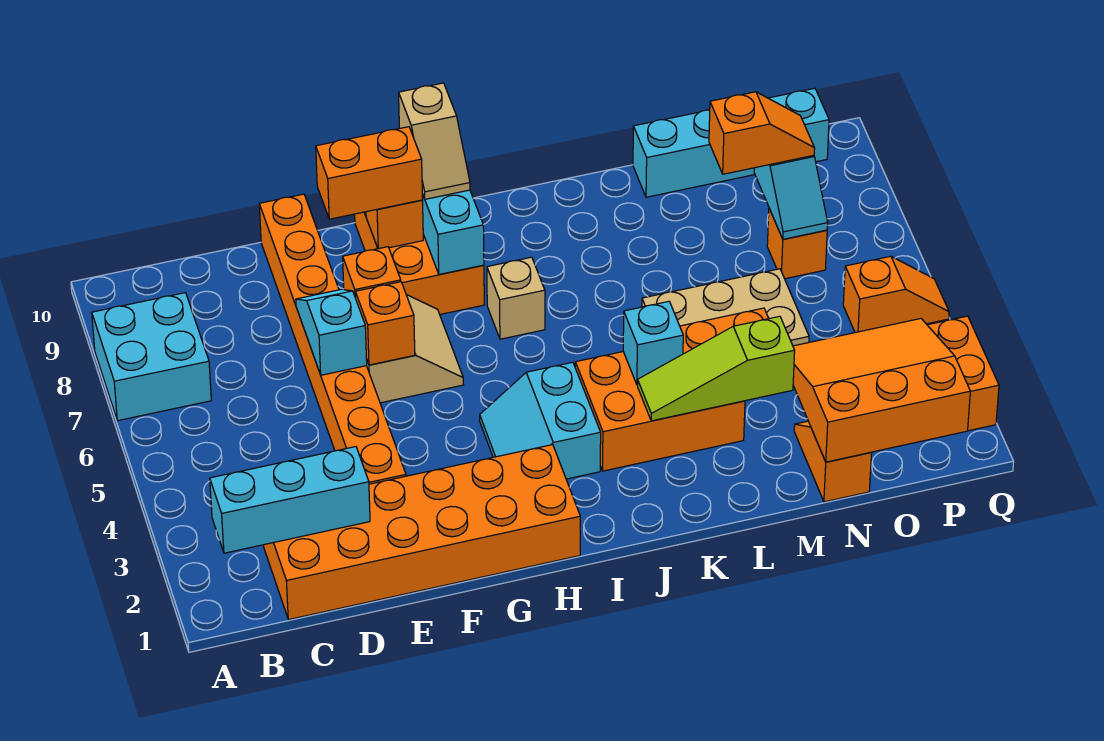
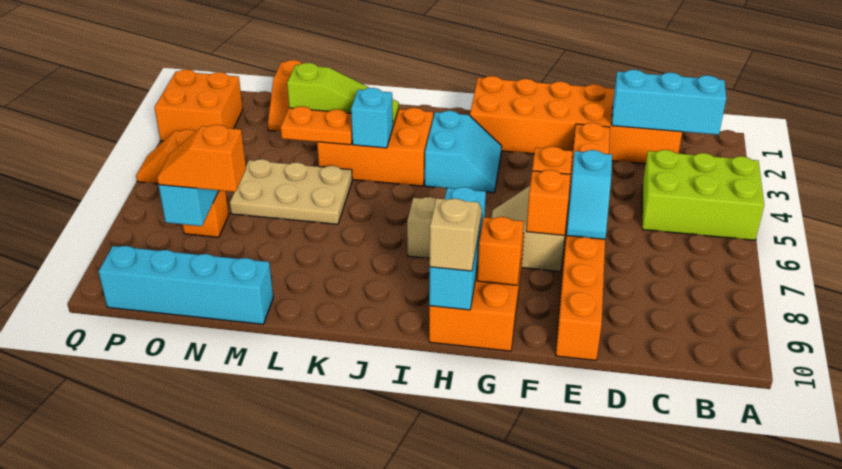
none -> lime 2x3 brick [642,150,764,240]
cyan 2x2 brick [92,293,211,421] -> none
orange 1x2 brick [316,127,423,219] -> none
orange 3x3 slope [793,319,970,462] -> none

